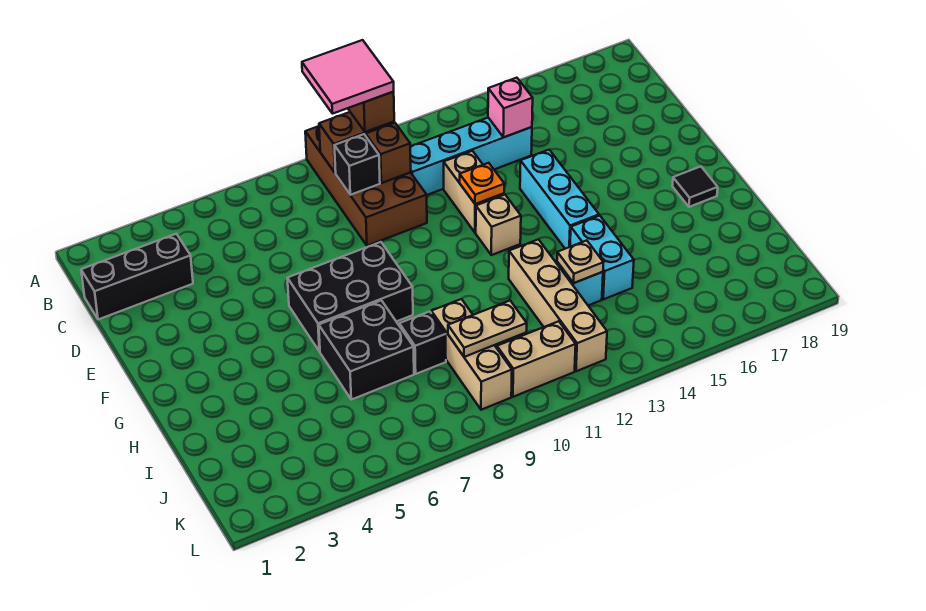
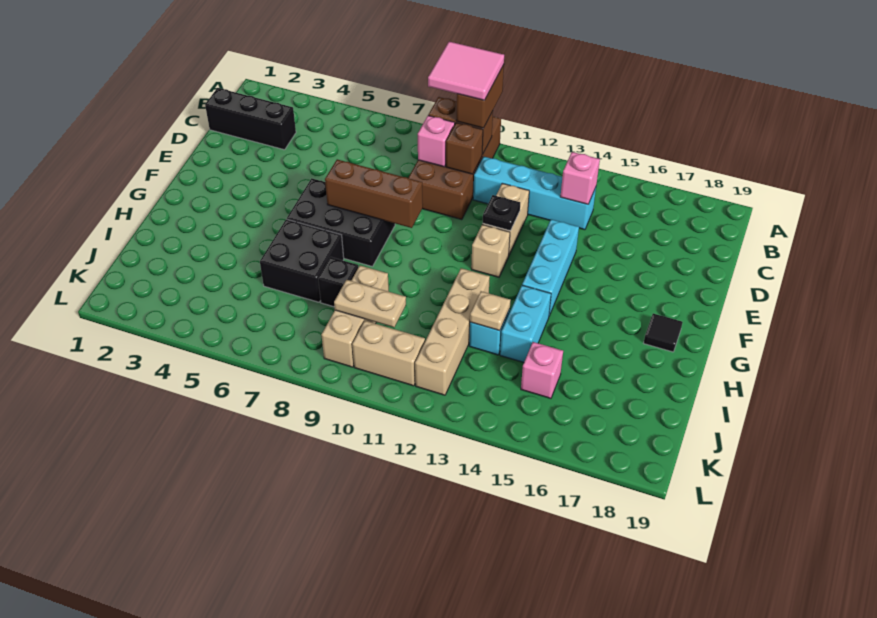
black 1x1 brick [334,134,380,195] -> pink 1x1 brick [418,116,455,167]
orange 1x1 plate [460,163,504,204] -> black 1x1 plate [483,195,520,231]
none -> brown 1x3 brick [325,159,423,228]
none -> pink 1x1 brick [521,342,563,398]

